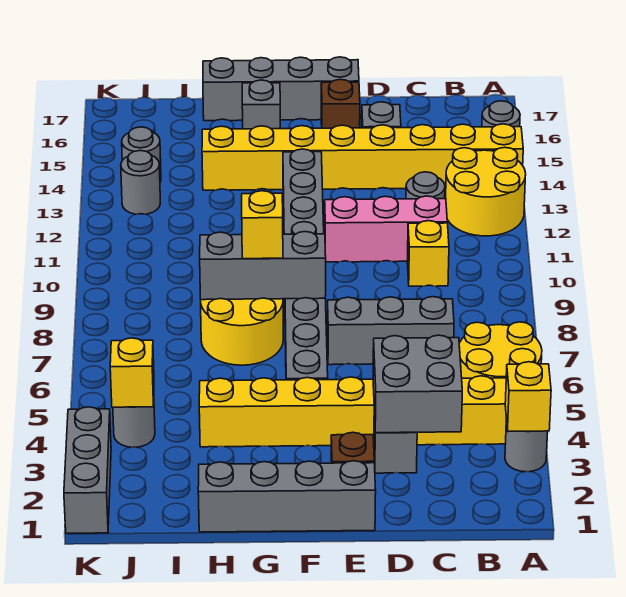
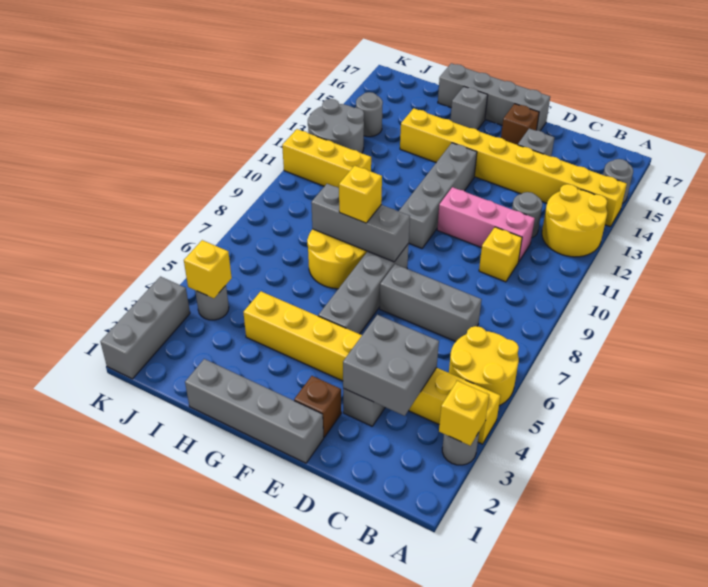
none -> yellow 1x3 brick [282,129,371,188]
grey 1x1 round brick [121,151,160,214] -> grey 2x2 round brick [308,99,364,153]

